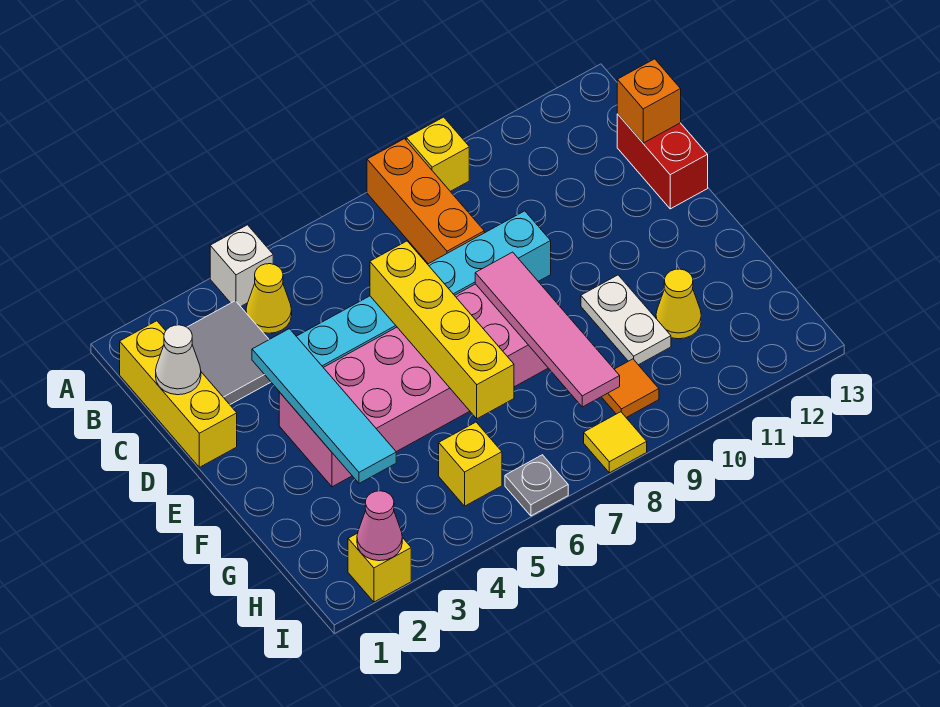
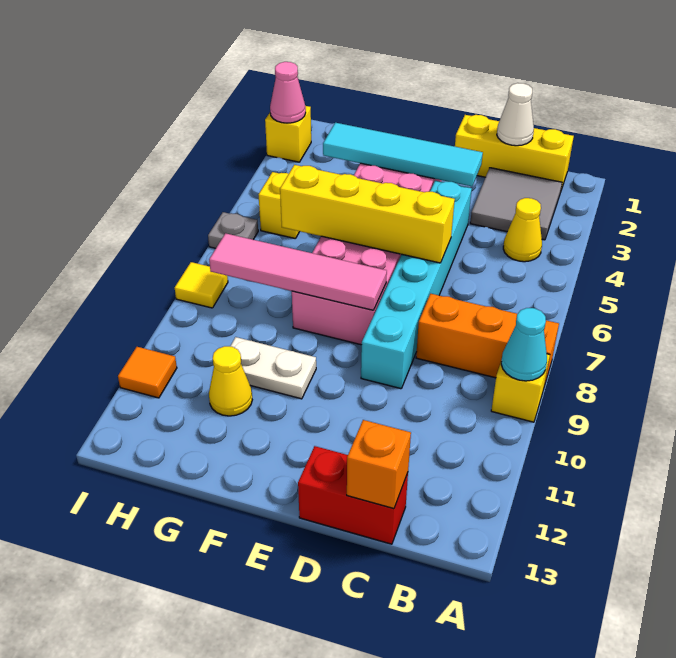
white 1x1 brick [210,225,273,306] -> none
none -> cyan 1x1 cone [501,308,547,381]
orange 1x1 tile [602,359,659,418] -> orange 1x1 tile moved to [118,347,177,398]

